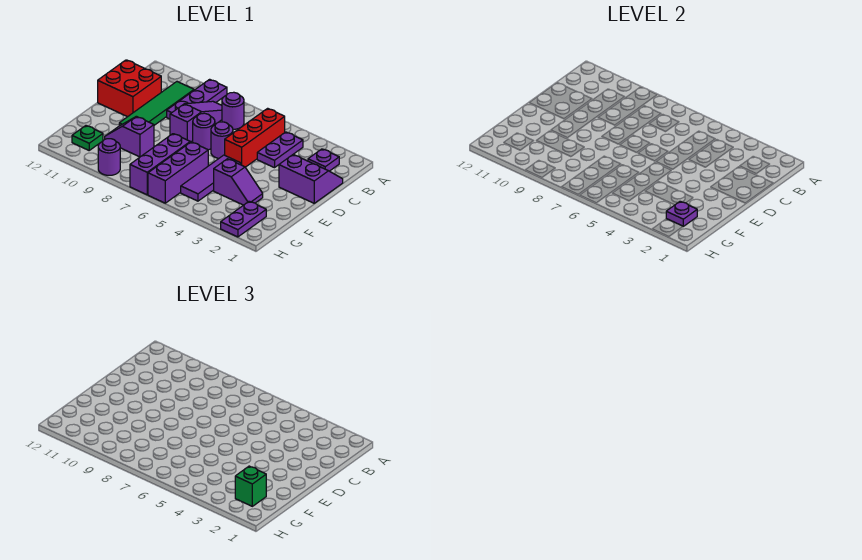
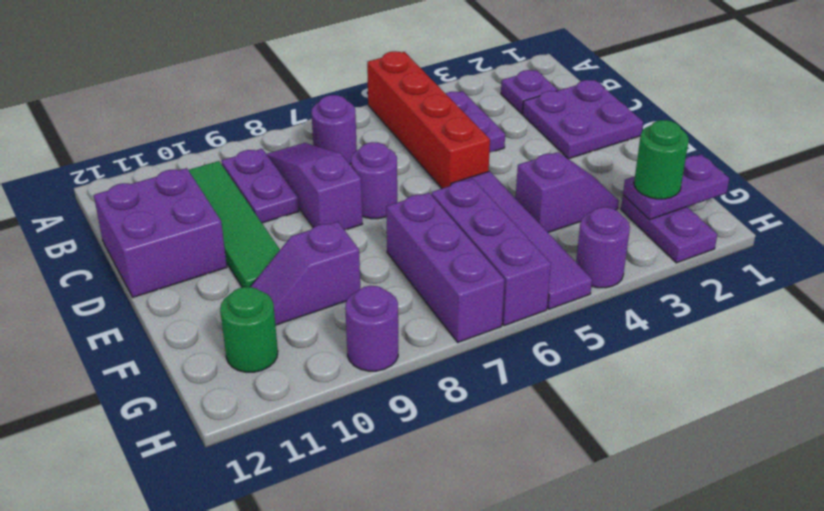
purple 1x3 plate [167,79,227,119] -> purple 1x2 plate [221,149,299,223]
red 1x3 brick [225,108,285,167] -> red 1x4 brick [367,51,490,188]
purple 2x2 slope [279,155,343,203] -> purple 2x2 plate [523,80,643,159]
red 2x2 brick [98,60,161,117] -> purple 2x2 brick [94,168,227,297]
purple 1x1 round brick [211,122,233,159] -> purple 1x1 round brick moved to [576,207,630,288]
purple 1x3 tile [181,155,241,201] -> purple 1x4 tile [451,171,592,309]
purple 1x1 plate [666,201,697,226] -> purple 1x2 plate [623,154,729,219]
green 1x1 brick [235,466,266,506] -> green 1x1 round brick [634,120,689,199]
green 1x1 plate [72,126,103,150] -> green 1x1 round brick [220,287,278,372]

